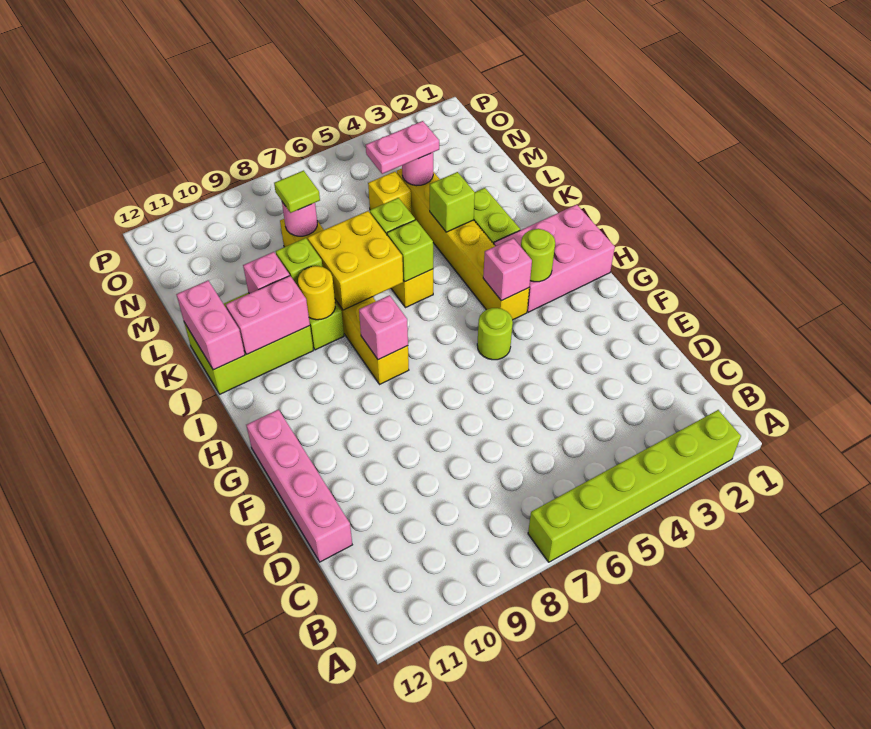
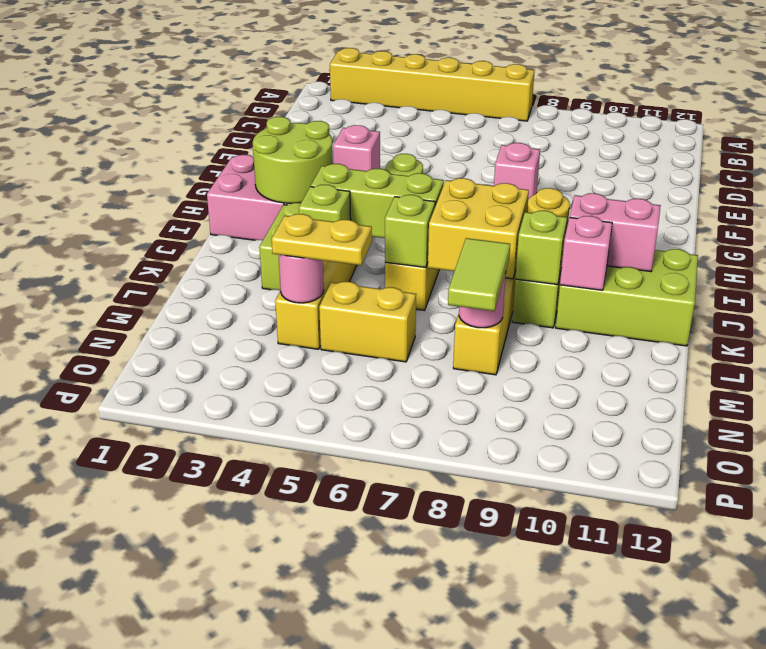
lime 1x6 brick [528,410,741,562] -> yellow 1x6 brick [330,48,535,121]
pink 1x4 brick [246,410,352,562] -> none
lime 1x1 round brick [521,229,555,282] -> lime 2x2 round brick [253,117,333,203]
lime 1x1 brick [387,220,433,282] -> lime 1x3 brick [311,164,444,238]
pink 1x2 brick [176,281,245,370] -> none
pink 1x2 plate [366,121,439,174] -> yellow 1x2 plate [272,214,372,265]
yellow 1x1 brick [368,172,411,213] -> yellow 1x2 brick [319,282,416,362]
lime 1x1 tile [274,171,320,213] -> lime 1x2 tile [448,238,510,311]

